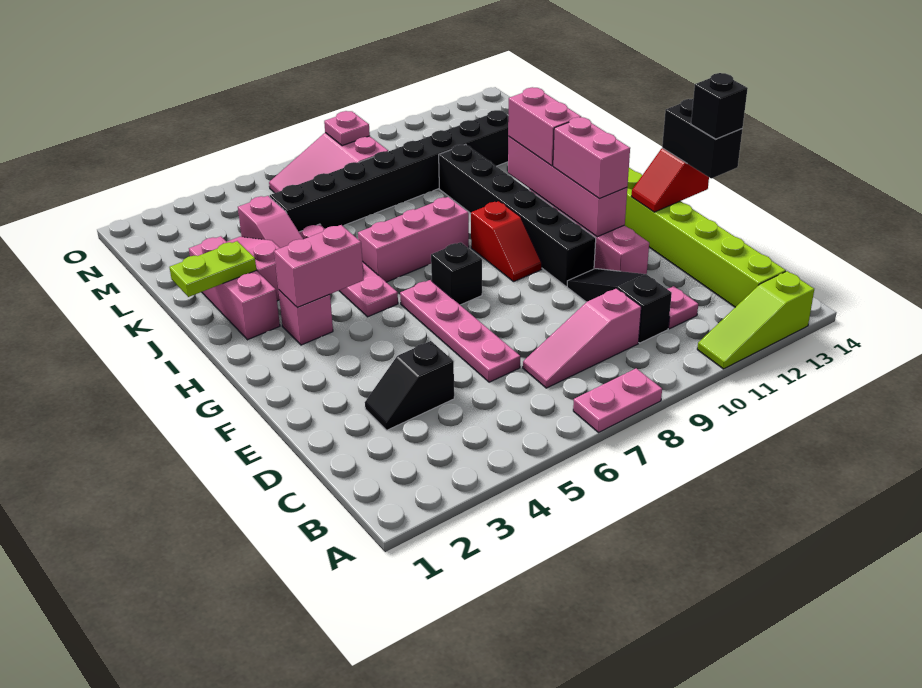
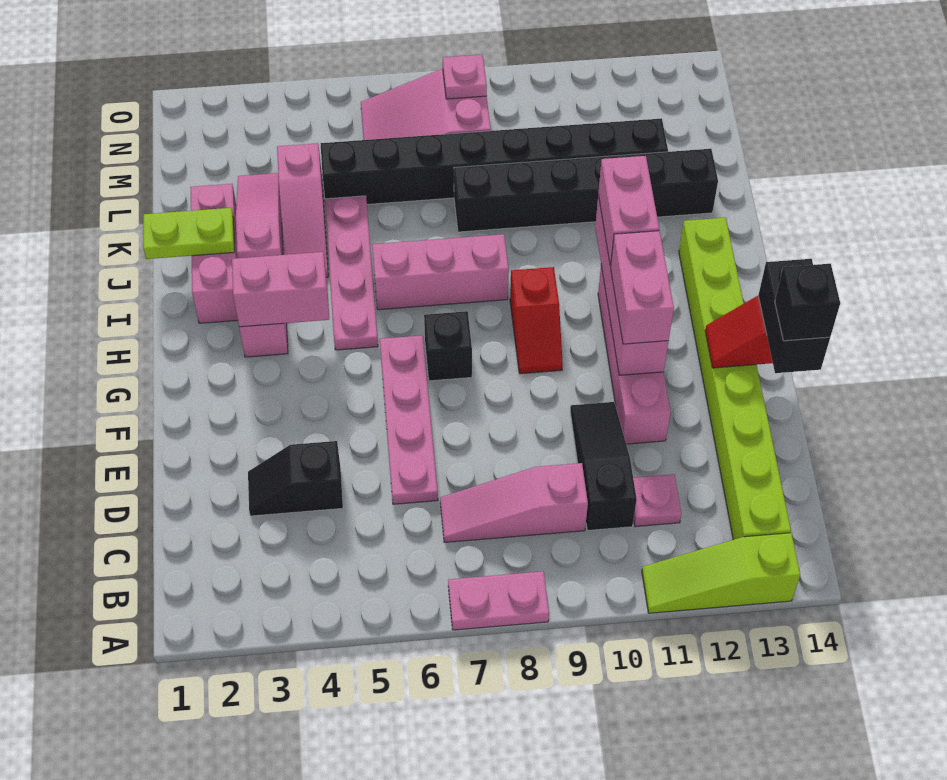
black 1x6 brick [439,145,596,286] -> black 1x6 brick turned to [454,149,718,232]

